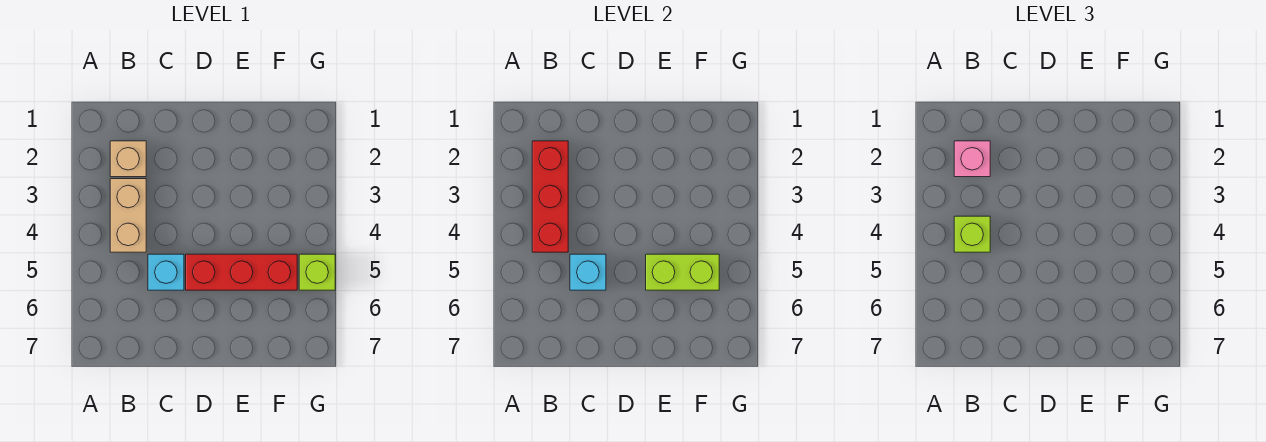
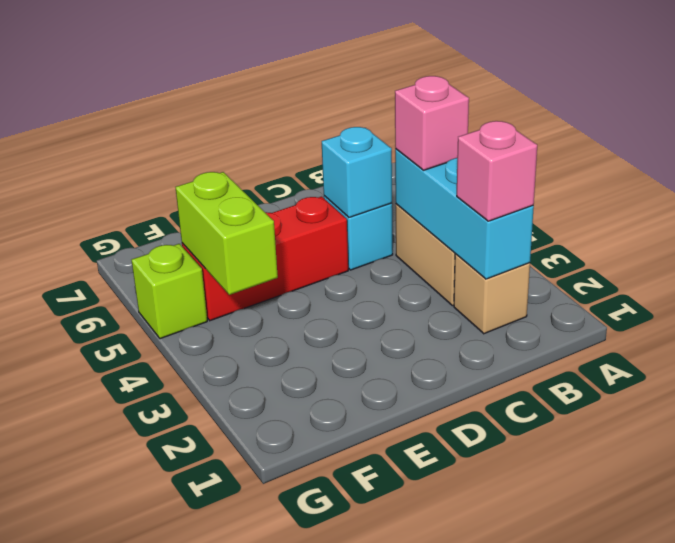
red 1x3 brick [532,141,568,252] -> cyan 1x3 brick [395,149,534,279]
lime 1x1 brick [954,216,990,252] -> pink 1x1 brick [395,76,469,170]
lime 1x2 brick [646,254,719,290] -> lime 1x2 brick turned to [175,172,278,295]

